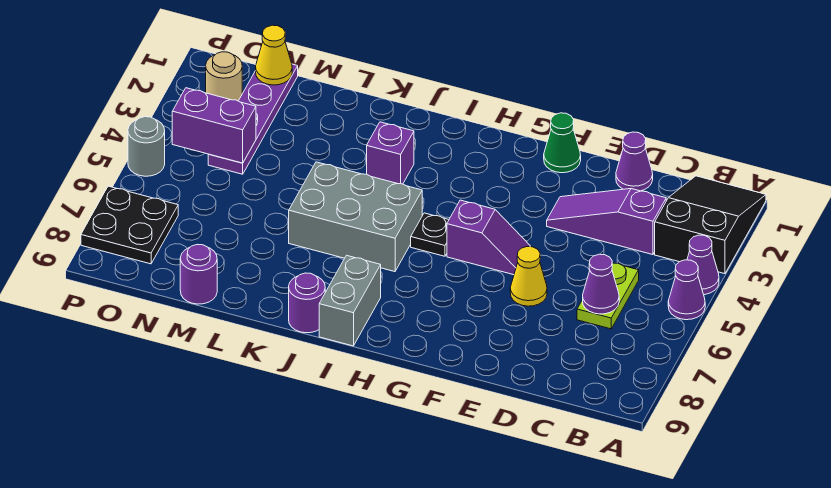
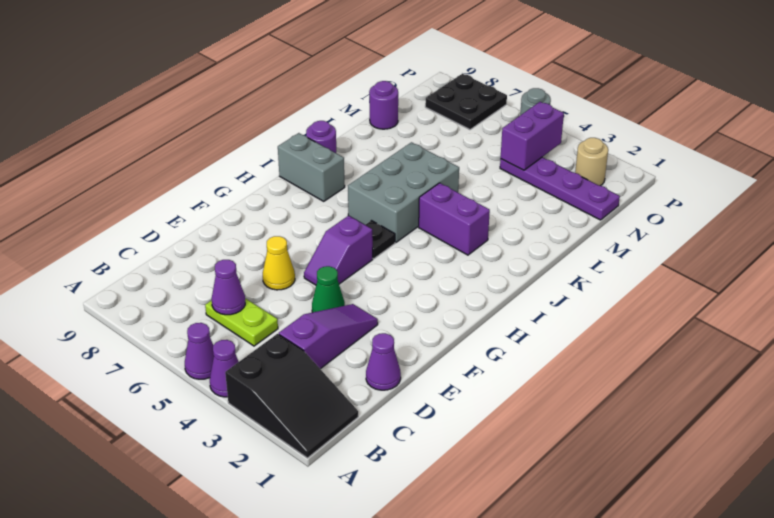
green 1x1 cone [544,113,581,173] -> green 1x1 cone moved to [312,266,345,312]
purple 1x1 brick [367,122,414,184] -> purple 1x2 brick [419,183,490,255]
yellow 1x1 cone [256,25,292,85] -> none

